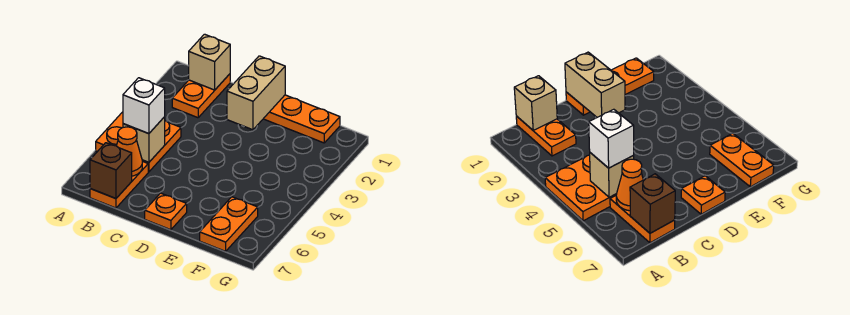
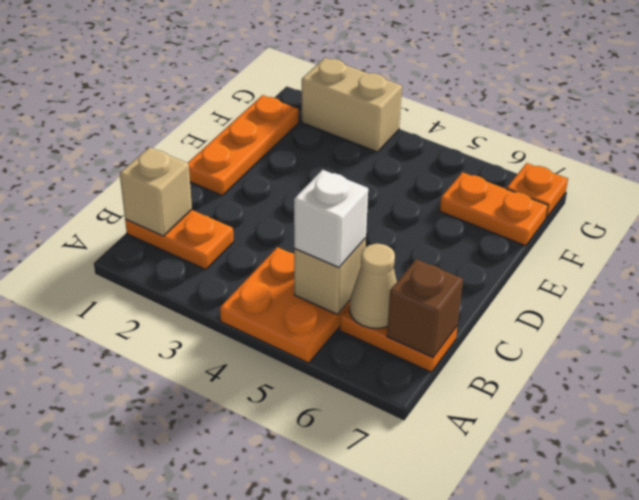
orange 1x1 cone [117,127,142,176] -> tan 1x1 cone [350,244,397,328]
tan 1x2 brick [227,56,285,130] -> tan 1x2 brick moved to [302,58,402,152]
orange 1x1 plate [145,193,187,230] -> orange 1x1 plate moved to [507,163,568,218]

